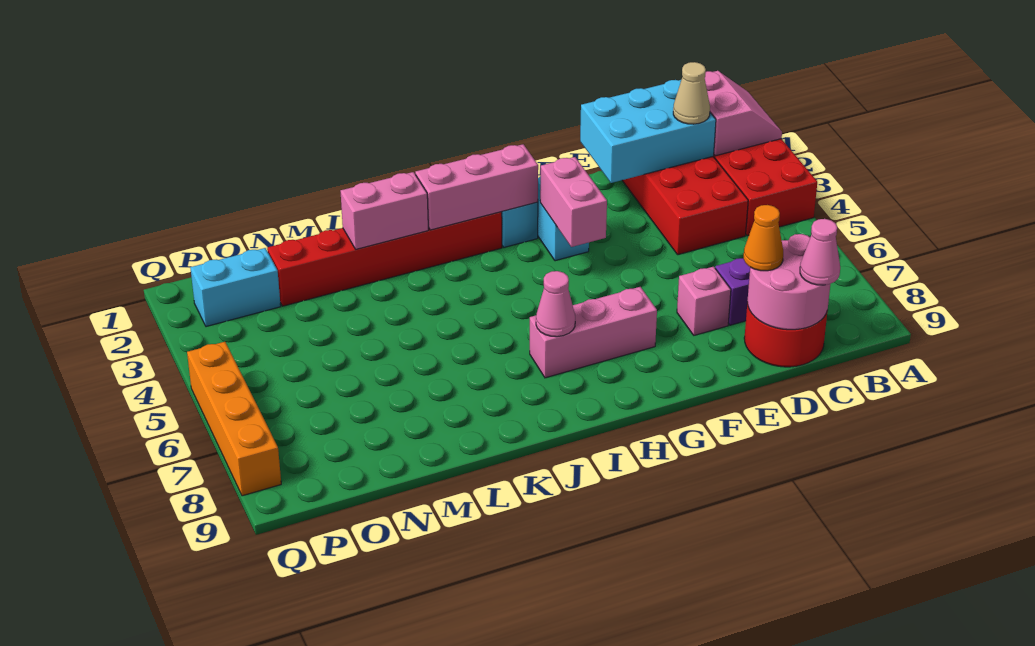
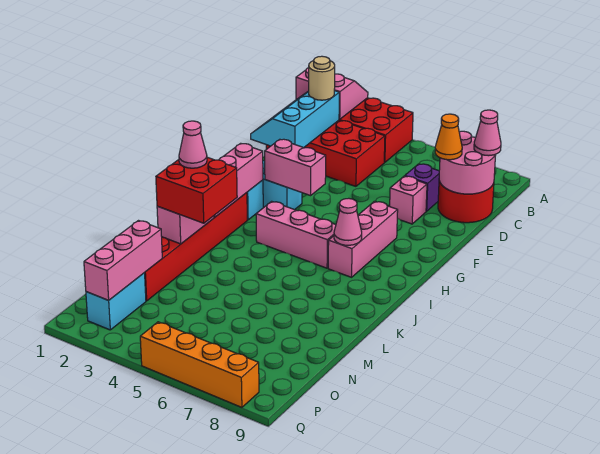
cyan 2x3 brick [580,80,716,183] -> cyan 2x3 slope [251,91,339,148]
tan 1x1 cone [673,62,710,124] -> tan 1x1 round brick [309,56,335,100]
none -> pink 1x3 brick [256,201,336,268]
none -> red 2x2 brick [156,157,237,223]
none -> pink 1x1 cone [179,121,207,168]
none -> pink 1x3 brick [84,221,162,300]

